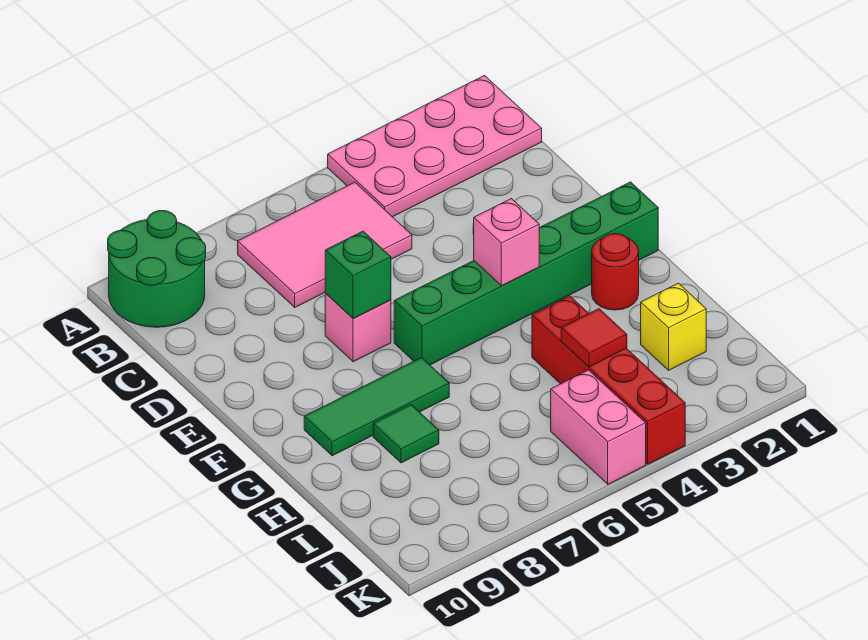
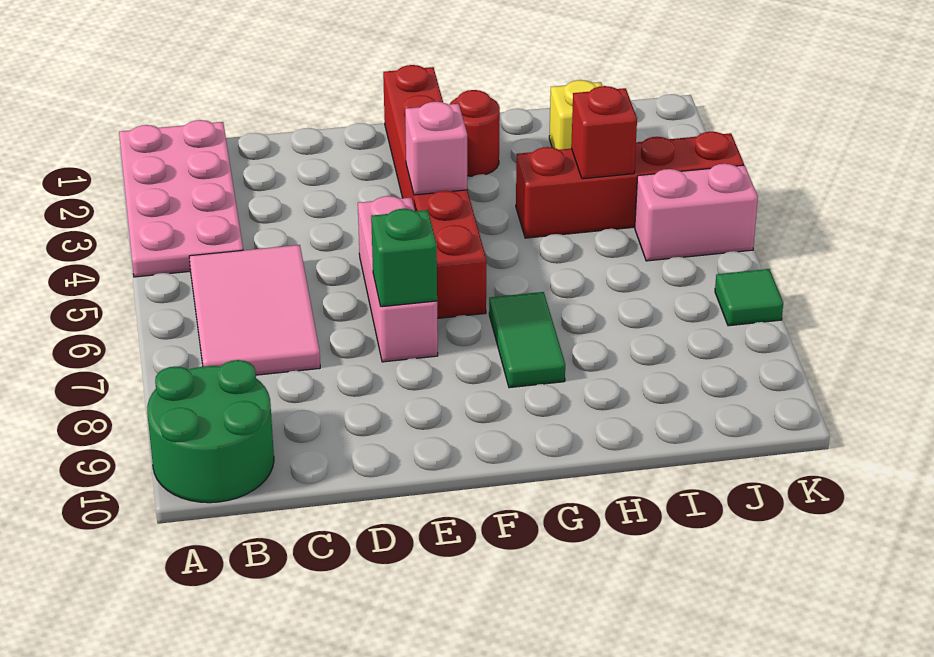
pink 1x1 brick [325,294,391,362] -> pink 1x3 brick [358,196,438,362]
green 1x6 brick [394,182,658,365] -> red 1x6 brick [383,65,486,318]
green 1x3 tile [304,358,449,456] -> green 1x2 tile [489,292,565,388]
green 1x1 tile [373,405,439,463] -> green 1x1 tile moved to [715,269,783,326]
red 1x1 tile [561,309,627,367] -> red 1x1 brick [571,86,637,179]

